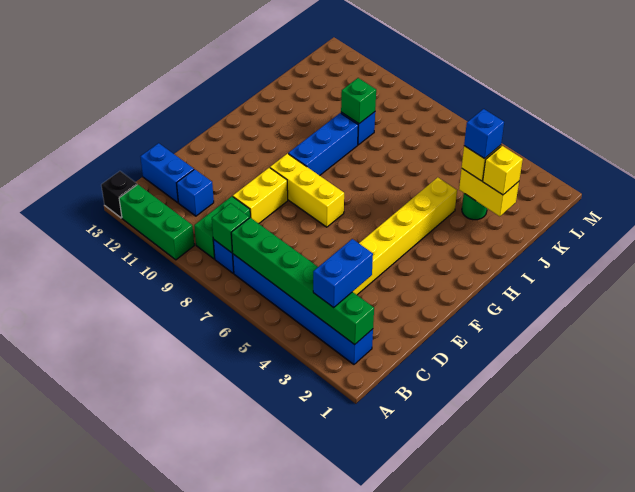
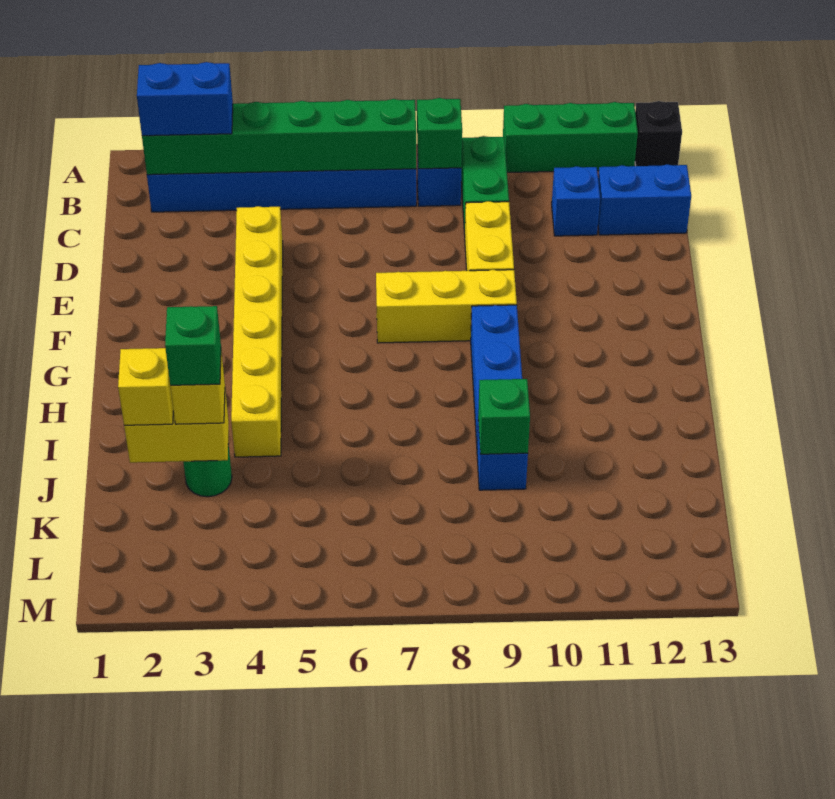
blue 1x2 brick [313,239,373,308] -> blue 1x2 brick turned to [137,62,233,136]
blue 1x1 brick [464,109,504,159] -> green 1x1 brick [165,306,221,385]

